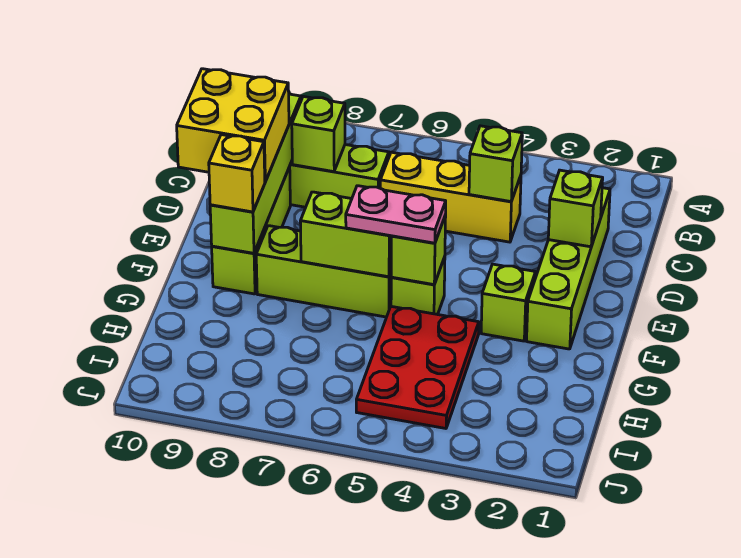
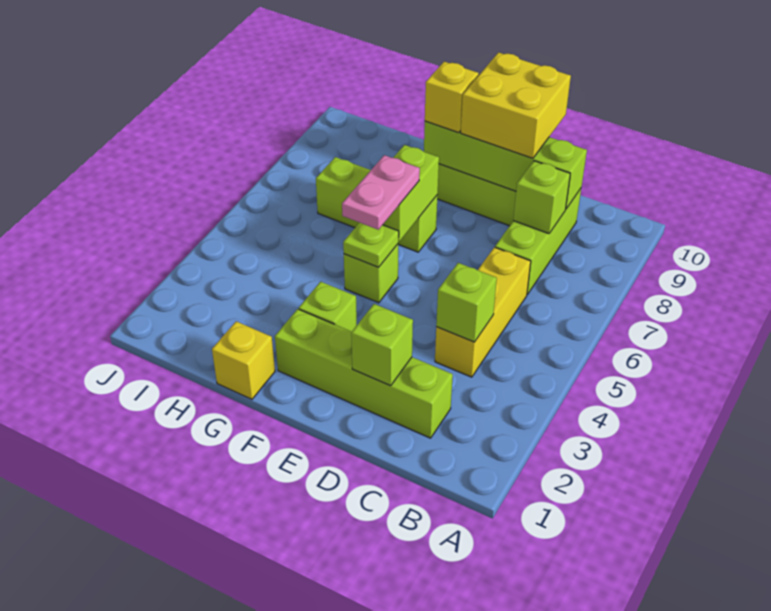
lime 1x1 brick [391,215,446,285] -> lime 1x1 plate [343,223,399,267]
lime 1x3 brick [256,226,392,317] -> lime 1x3 brick turned to [316,157,437,252]
none -> yellow 1x1 brick [212,321,275,399]
red 2x3 plate [356,306,479,428] -> none

